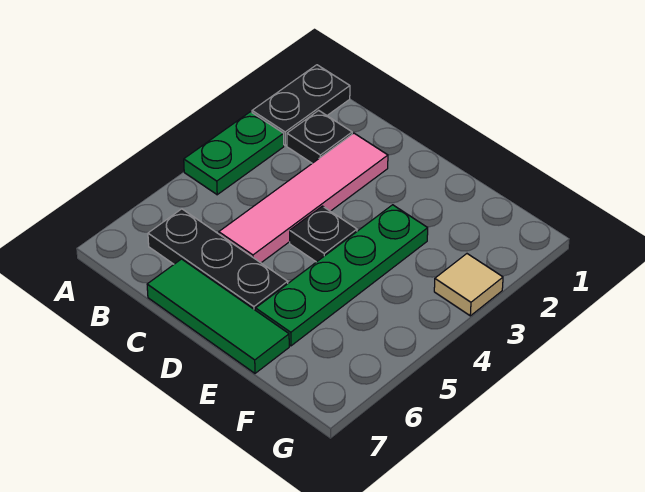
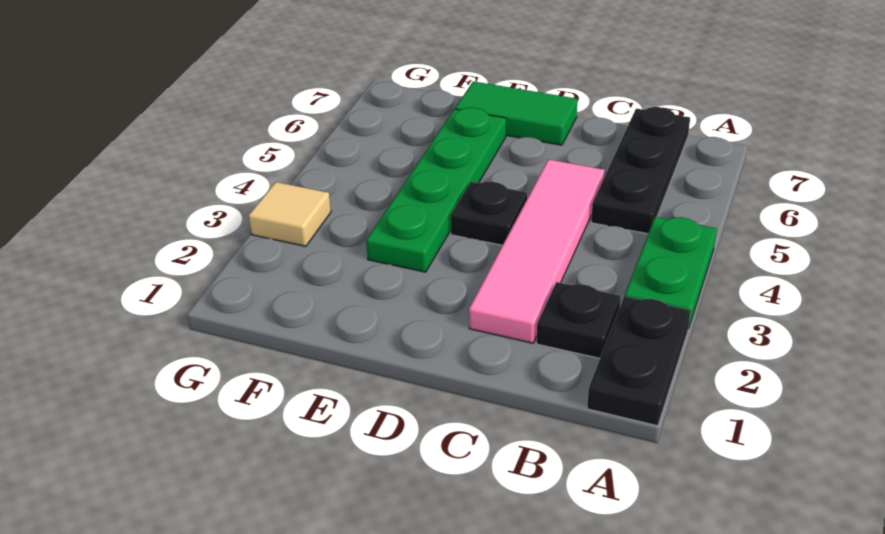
black 1x3 plate [148,209,288,310] -> black 1x3 plate turned to [591,107,690,234]
green 1x3 tile [147,259,289,373] -> green 1x2 tile [455,81,578,145]

